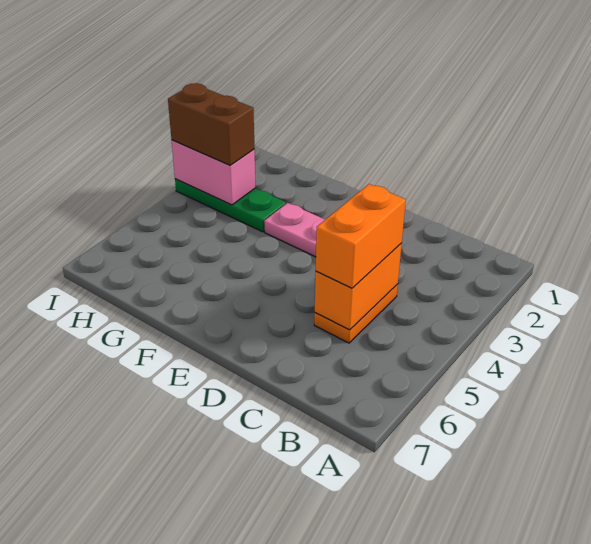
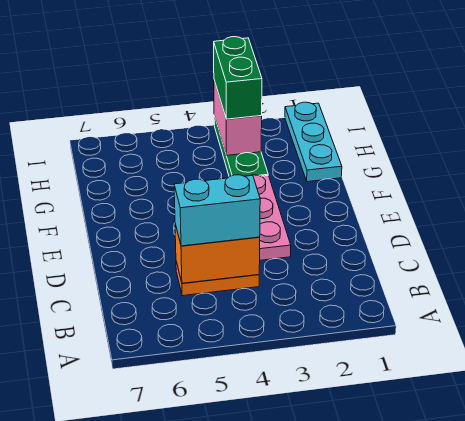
orange 1x2 brick [316,184,406,288] -> cyan 1x2 brick [174,175,260,246]
none -> cyan 1x3 plate [285,102,342,182]
brown 1x2 brick [168,83,254,165] -> green 1x2 brick [214,37,262,119]

